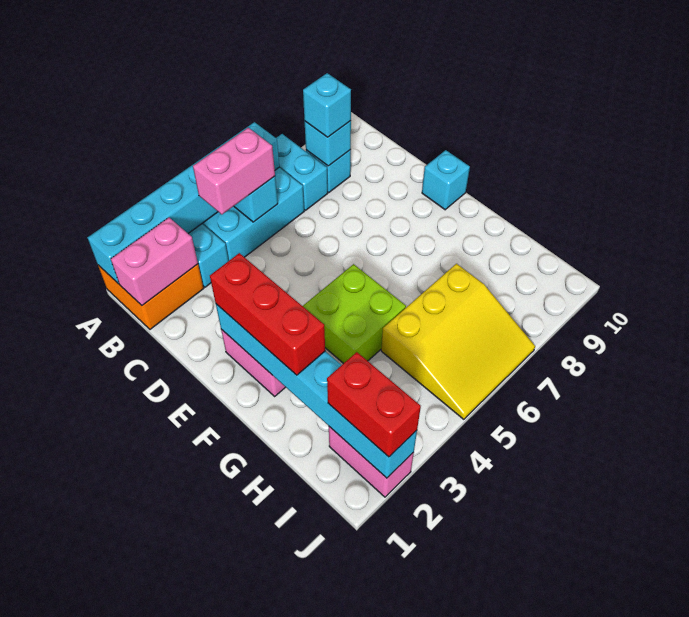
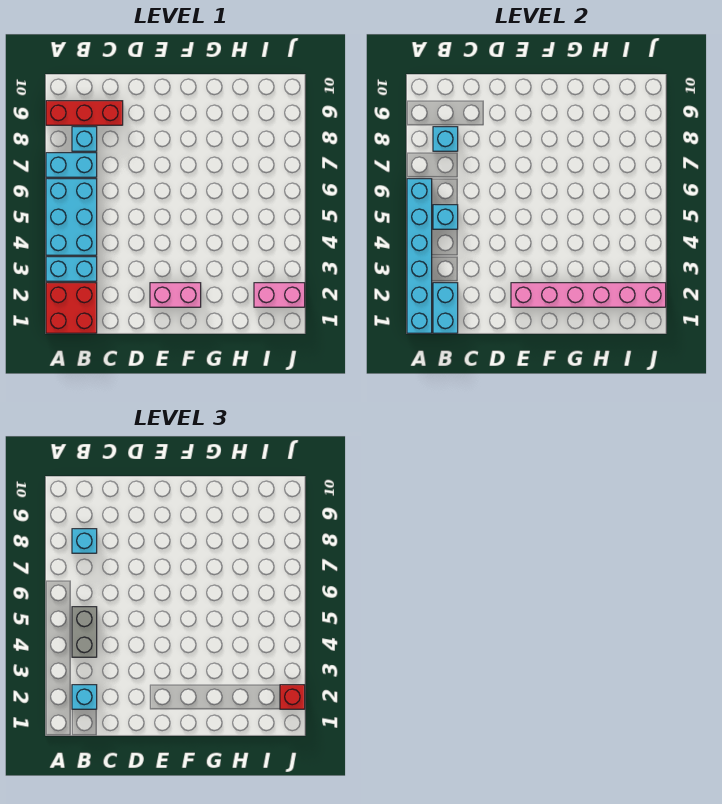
orange 2x2 brick [98,264,204,329] -> red 2x2 brick [46,283,97,333]
pink 1x2 brick [111,218,198,305] -> cyan 1x2 brick [433,283,458,333]
pink 1x2 brick [193,128,275,214] -> grey 1x2 brick [72,607,97,657]
cyan 1x6 brick [216,304,417,478] -> pink 1x6 brick [511,283,666,307]
red 1x3 brick [210,253,325,375] -> red 1x3 brick moved to [46,101,123,125]
cyan 1x1 brick [422,150,470,210] -> cyan 1x1 brick moved to [72,685,97,709]
lime 2x2 brick [303,264,406,364] -> none
yellow 3x3 slope [381,264,535,419] -> none
red 1x2 brick [327,352,421,457] -> red 1x1 brick [280,685,305,709]

